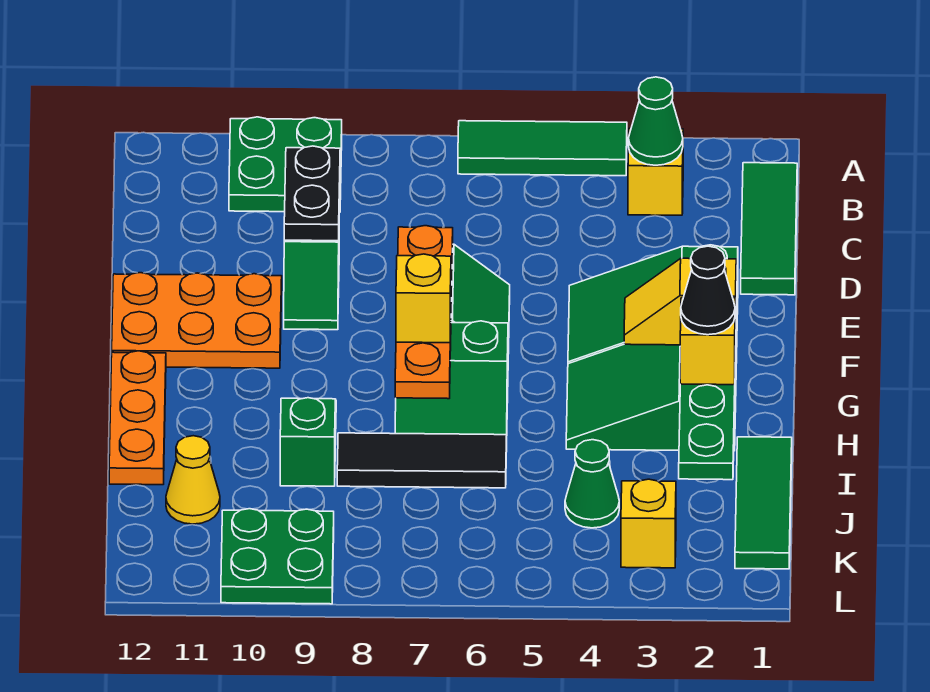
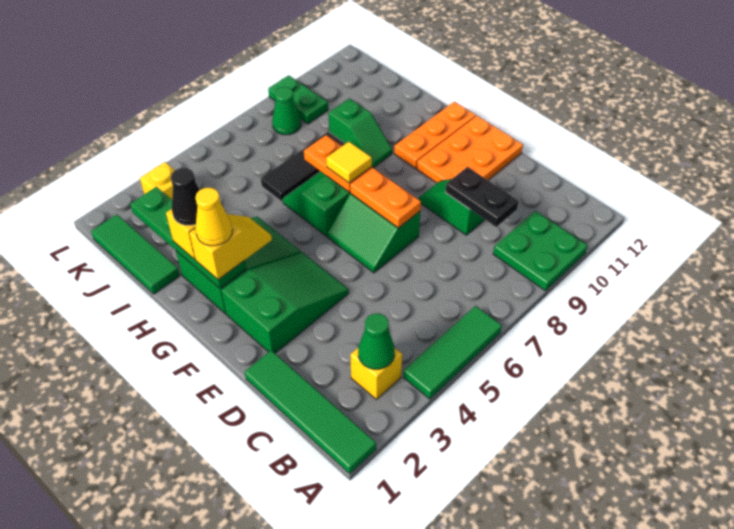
green 1x3 tile [741,163,797,295] -> green 1x4 tile [245,350,376,474]
yellow 1x1 brick [396,254,451,343] -> yellow 1x1 tile [326,142,372,183]
orange 1x3 plate [109,351,166,485] -> orange 1x3 plate turned to [394,102,476,168]
green 1x1 cone [565,440,619,528] -> green 1x1 cone moved to [272,87,301,135]
yellow 1x1 cone [166,436,220,524] -> yellow 1x1 cone moved to [195,188,233,246]
green 2x2 plate [221,509,334,604] -> green 1x2 plate [268,75,328,124]

